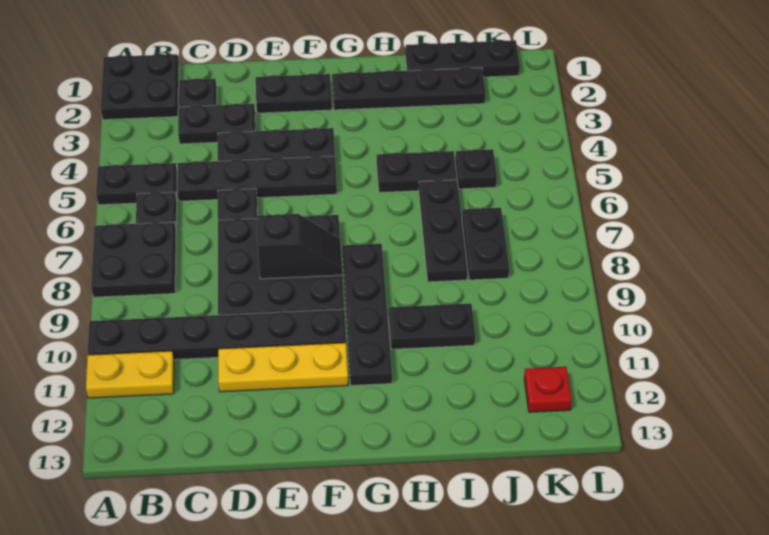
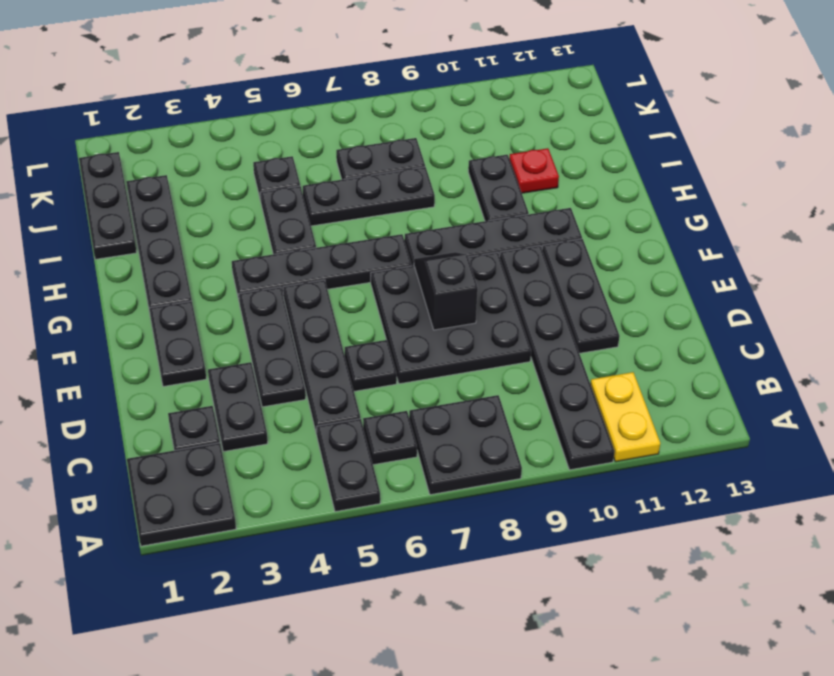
yellow 1x3 plate [218,343,348,392] -> black 1x3 plate [542,239,620,353]
none -> black 1x4 plate [232,234,412,300]
red 1x1 plate [524,367,572,412] -> red 1x1 plate moved to [509,148,559,193]

